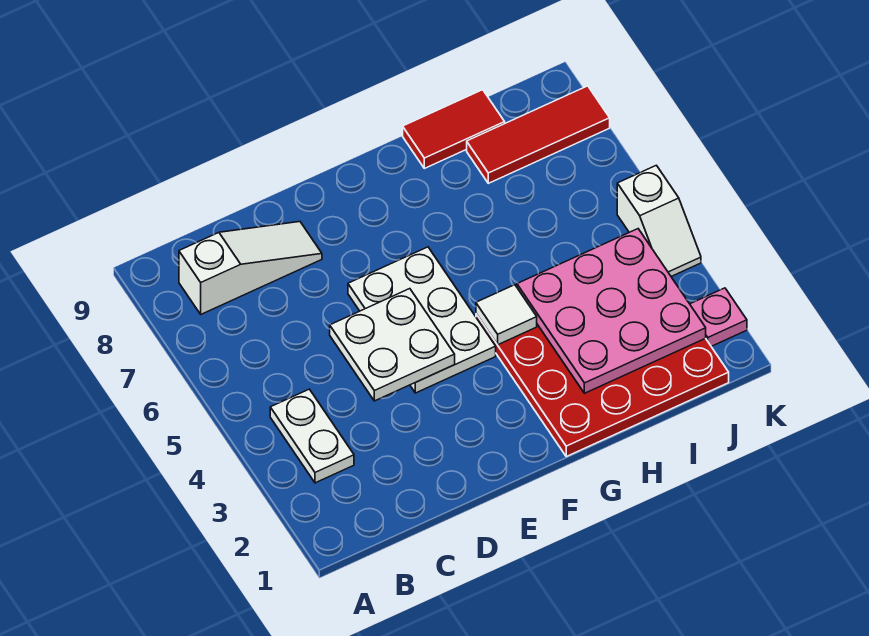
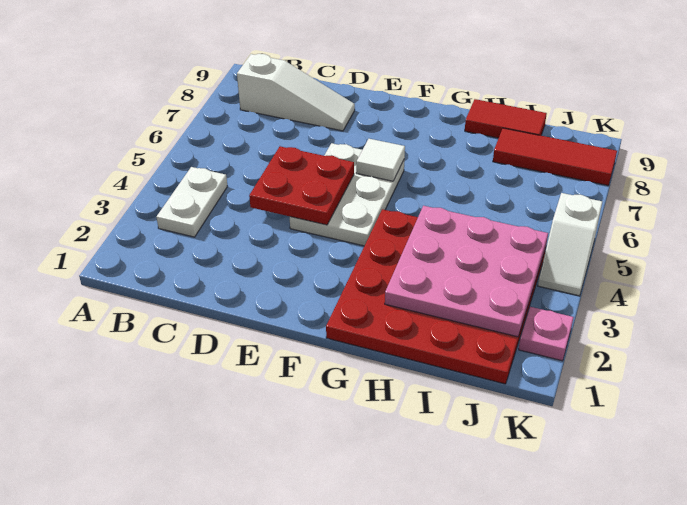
white 2x2 plate [330,289,455,401] -> red 2x2 plate [249,146,354,225]
white 1x1 tile [476,285,537,345] -> white 1x1 tile moved to [356,139,405,181]

